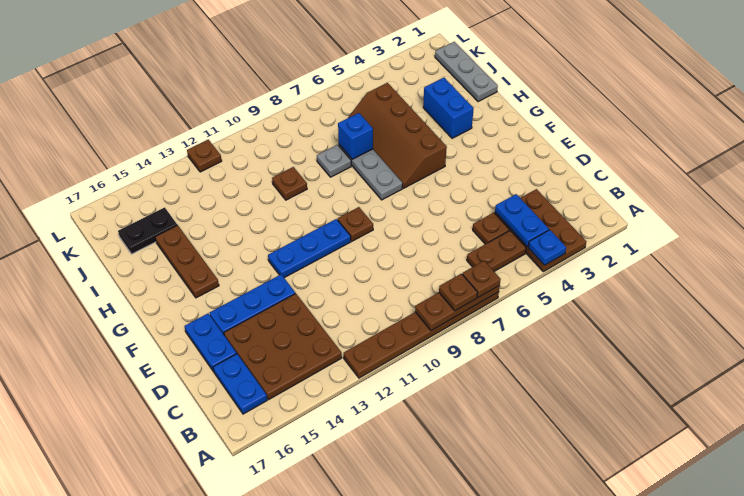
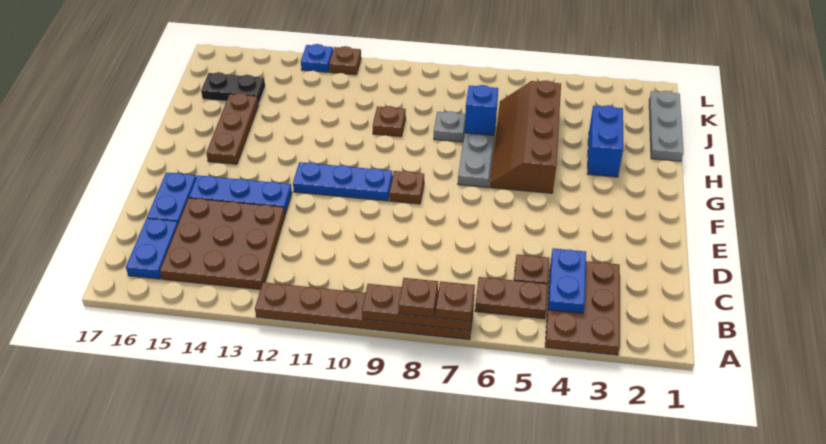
blue 1x1 plate [528,230,566,265] -> blue 1x1 plate moved to [301,44,333,72]

